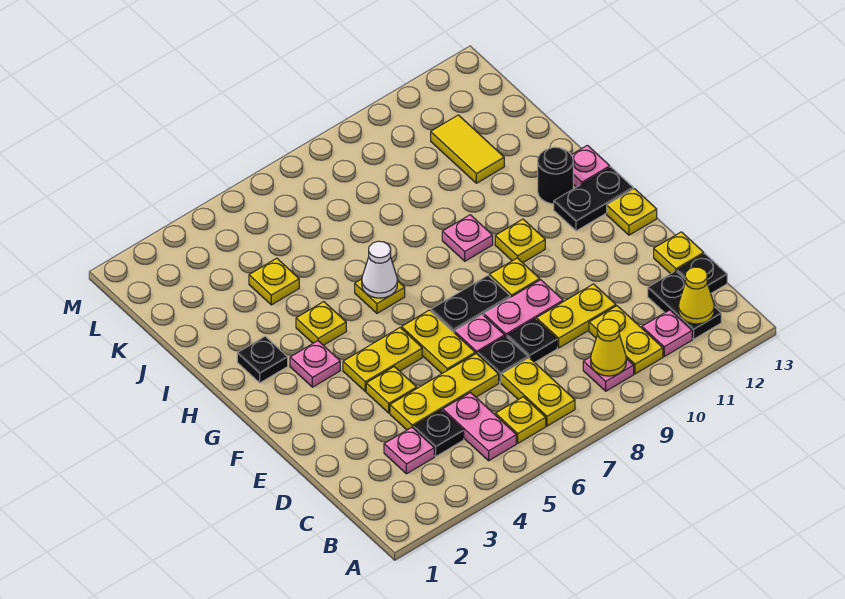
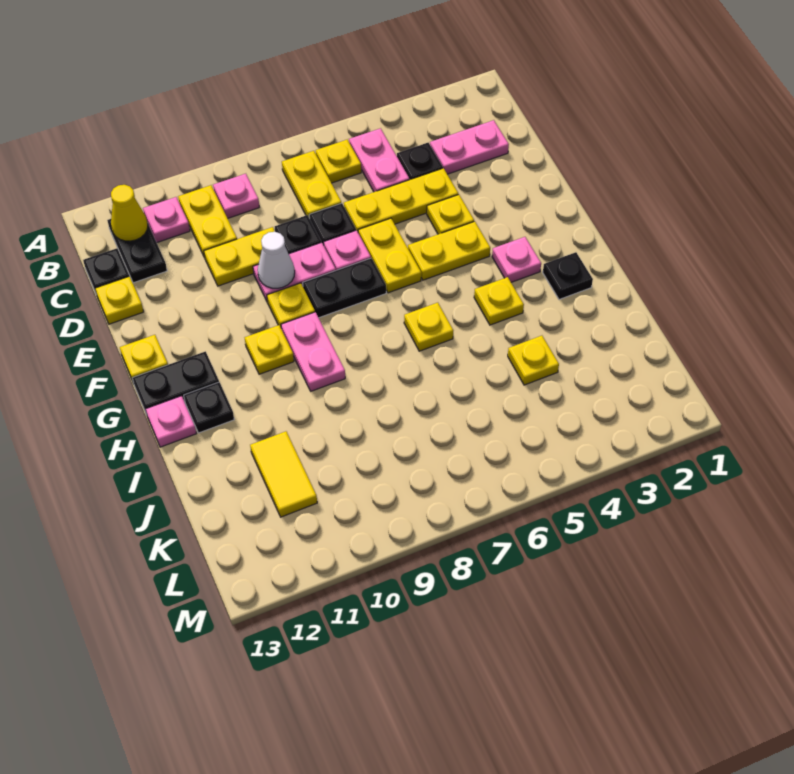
yellow 1x1 cone [591,319,626,376] -> none
pink 1x1 plate [384,427,434,474] -> pink 1x2 plate [430,120,509,174]
white 1x1 cone [362,241,397,298] -> white 1x1 cone moved to [258,232,295,288]
pink 1x1 plate [442,215,493,261] -> pink 1x2 plate [281,312,345,391]
black 1x1 round brick [538,147,573,204] -> black 1x1 plate [184,382,234,433]

